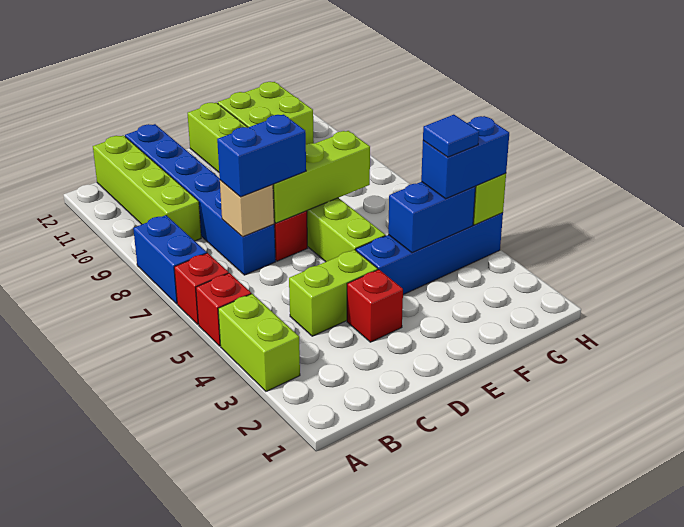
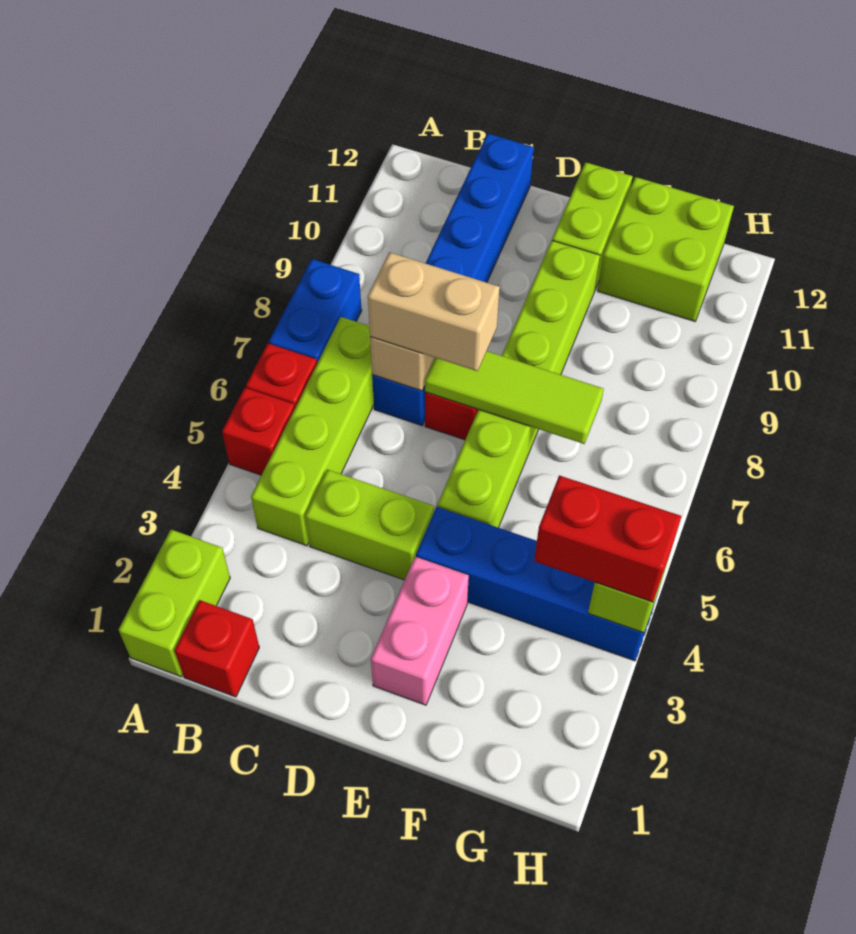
lime 1x2 brick [218,294,300,391] -> lime 1x2 brick moved to [118,530,230,676]
lime 1x4 brick [93,135,201,241] -> lime 1x4 brick moved to [251,317,374,546]
blue 1x2 brick [217,114,306,197] -> tan 1x2 brick [368,252,500,371]
red 1x1 brick [347,270,403,342] -> red 1x1 brick moved to [174,600,259,697]
lime 1x3 brick [273,131,370,223] -> lime 1x3 tile [425,351,604,444]
none -> pink 1x2 brick [371,557,469,705]
blue 1x2 brick [388,182,475,253] -> none
blue 1x2 brick [421,116,509,199] -> red 1x2 brick [534,475,681,602]
blue 1x1 tile [423,115,479,157] -> none

